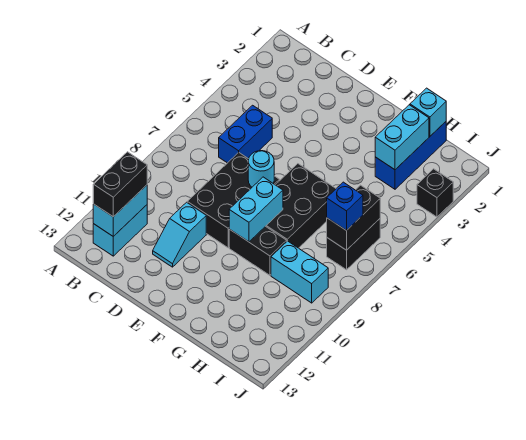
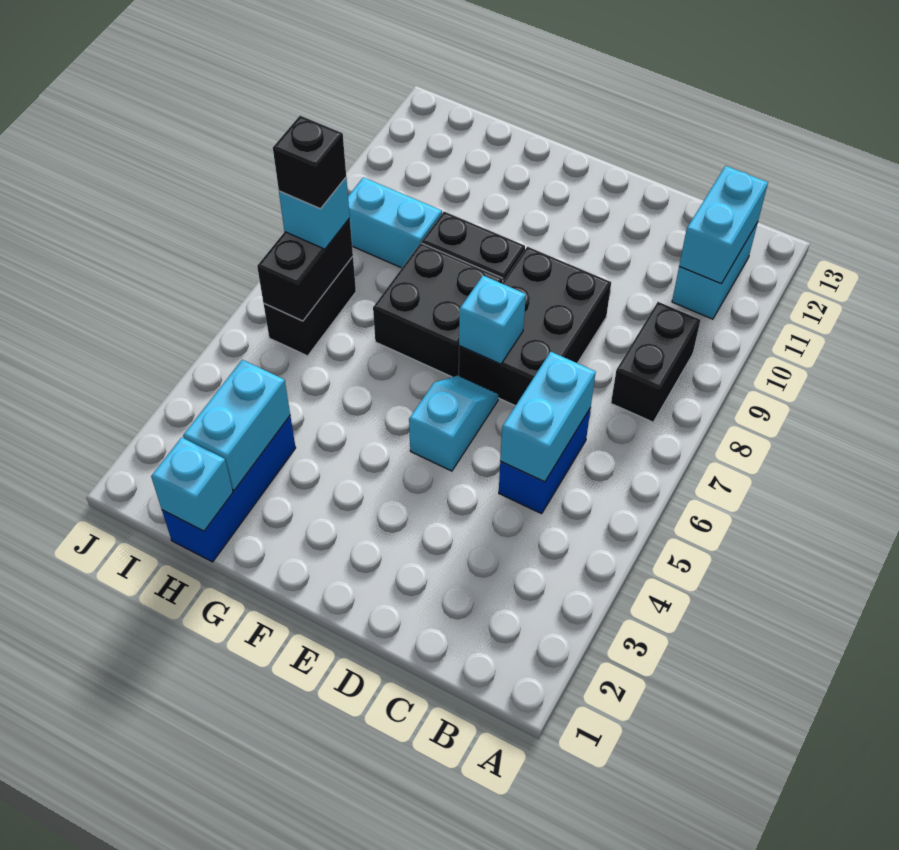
black 1x2 brick [93,152,147,217] -> black 1x2 brick moved to [611,302,700,422]
cyan 1x2 slope [153,202,206,267] -> cyan 1x2 slope moved to [409,376,499,471]
cyan 1x1 round brick [248,151,274,187] -> cyan 1x1 brick [459,276,526,364]
black 2x3 brick [266,164,336,248] -> black 2x2 brick [373,243,503,377]
cyan 1x2 brick [229,177,283,242] -> cyan 1x2 brick moved to [500,352,596,482]
blue 1x1 brick [327,182,363,231] -> cyan 1x1 brick [279,178,350,249]
black 1x1 brick [417,169,453,217] -> black 1x1 brick moved to [273,116,346,209]

